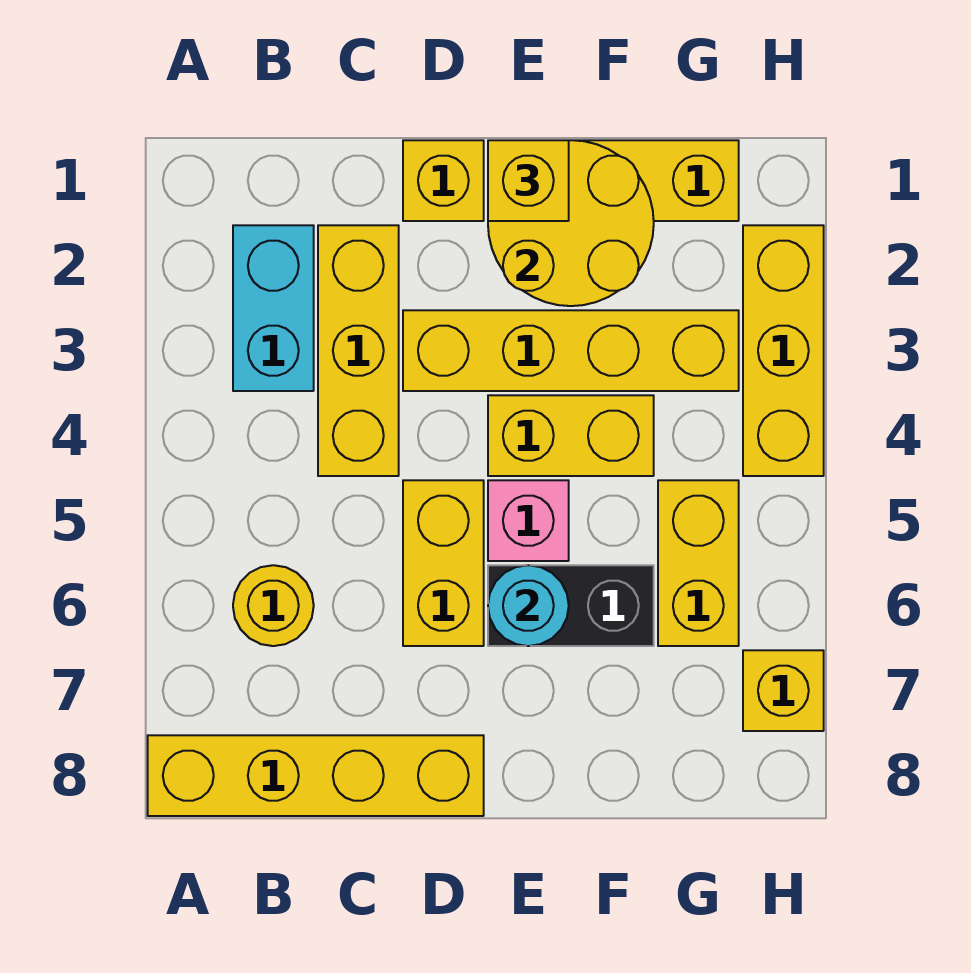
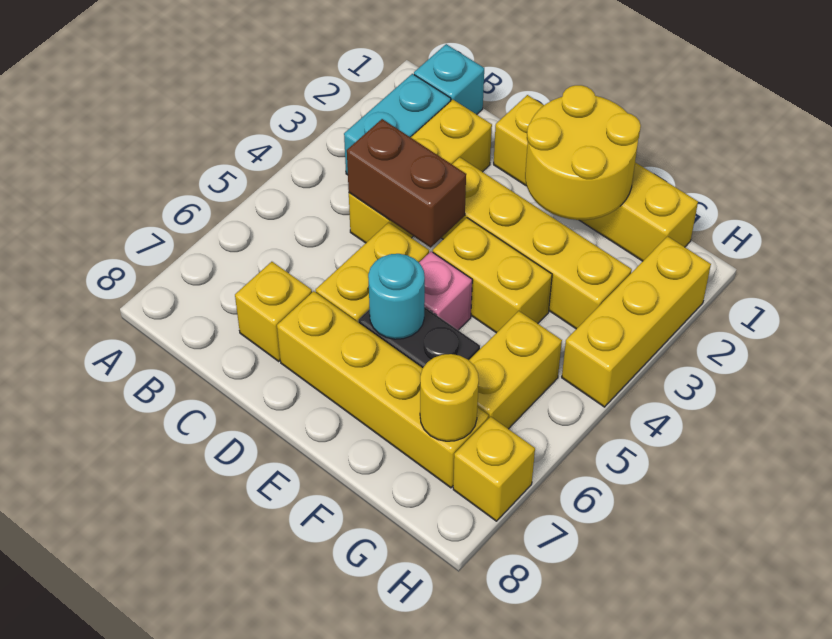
yellow 1x4 brick [148,735,484,816] -> yellow 1x4 brick moved to [277,291,488,488]
none -> cyan 1x1 brick [414,44,484,114]
yellow 1x1 round brick [233,565,314,646] -> yellow 1x1 round brick moved to [420,354,479,441]
none -> brown 1x2 brick [347,119,466,247]
yellow 1x1 brick [488,140,569,221] -> yellow 1x1 brick moved to [235,262,312,361]

